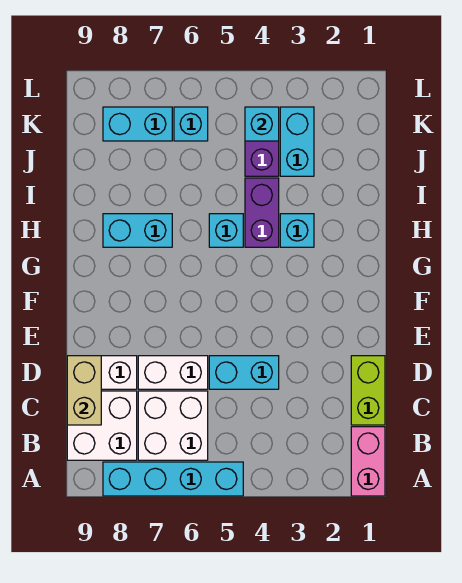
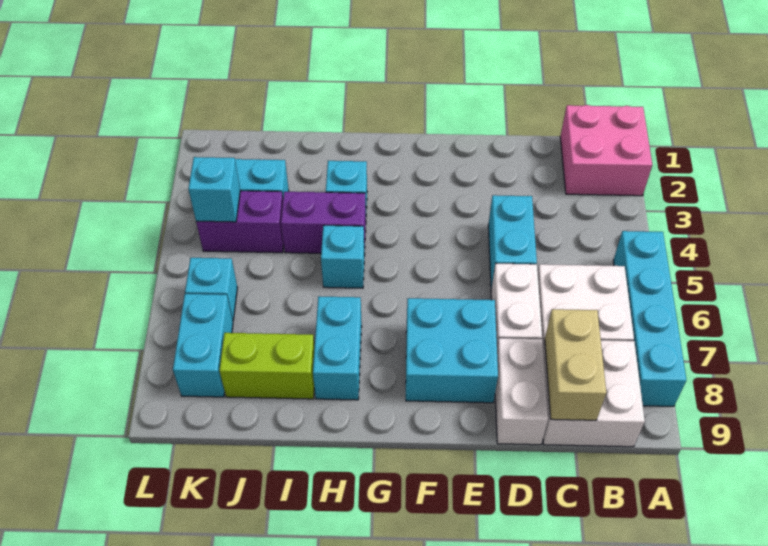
pink 1x2 brick [351,427,385,496] -> pink 2x2 brick [560,105,652,196]
lime 1x2 brick [351,356,385,425] -> lime 1x2 brick moved to [219,333,315,399]
tan 1x2 brick [67,356,101,425] -> tan 1x2 brick turned to [545,309,606,420]
none -> cyan 2x2 brick [406,298,498,403]

